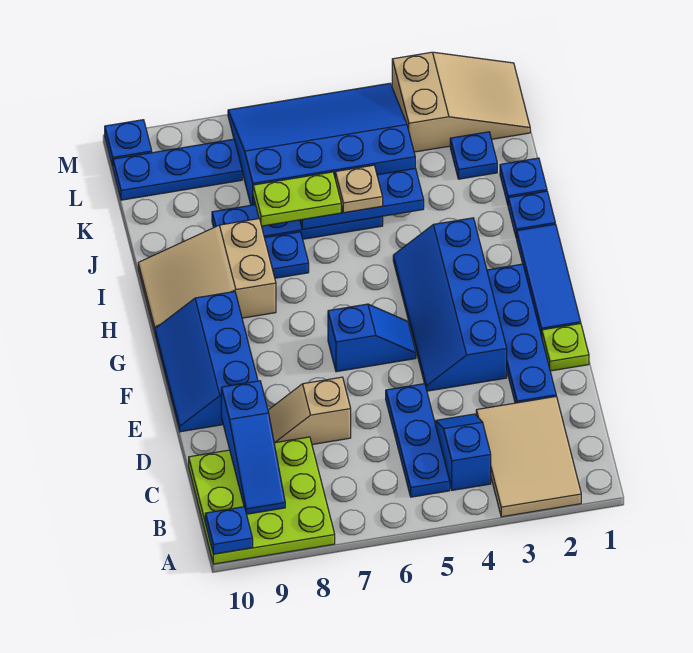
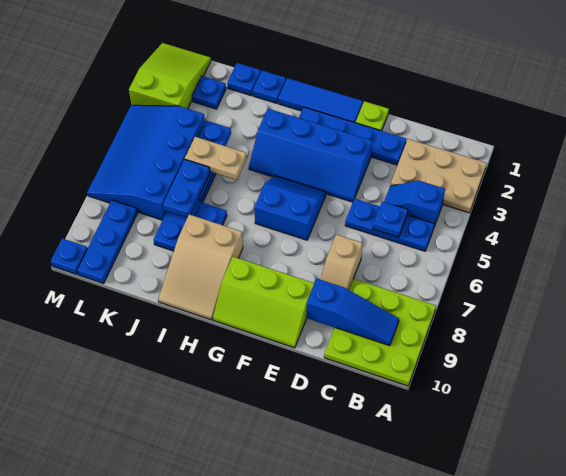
tan 2x3 tile [476,396,581,517] -> tan 2x3 plate [390,139,487,213]
blue 1x1 plate [205,507,253,554] -> blue 1x1 plate moved to [373,201,408,237]
blue 2x3 slope [155,292,258,432] -> lime 2x3 slope [213,257,314,348]
blue 1x2 slope [328,304,416,372] -> blue 2x2 slope [254,176,326,240]
tan 1x1 plate [335,165,383,213] -> tan 1x2 plate [185,137,247,180]
lime 1x2 plate [253,172,341,226] -> blue 1x2 plate [163,159,210,218]
tan 2x3 slope [392,52,530,152] -> lime 2x3 slope [129,43,211,109]

